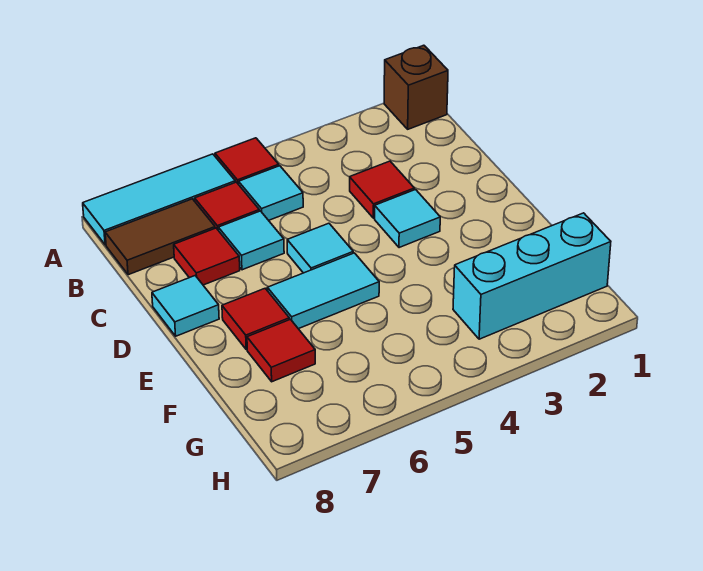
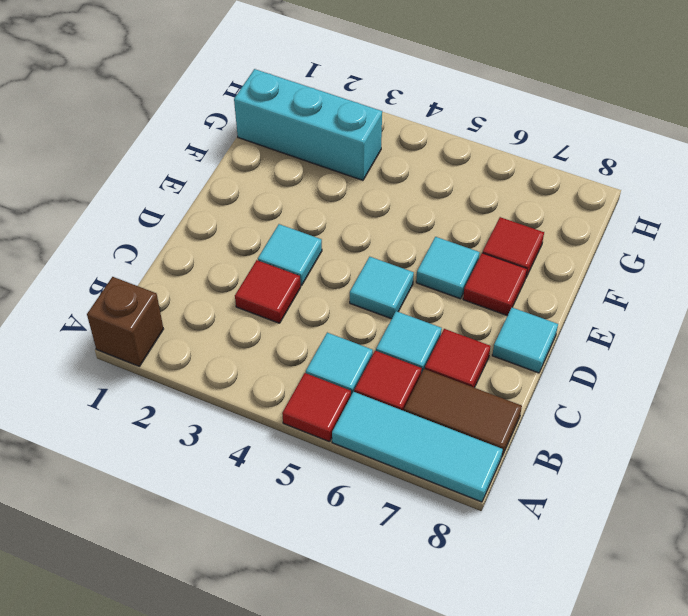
cyan 1x2 tile [267,253,379,329] -> cyan 1x1 tile [416,237,480,299]

